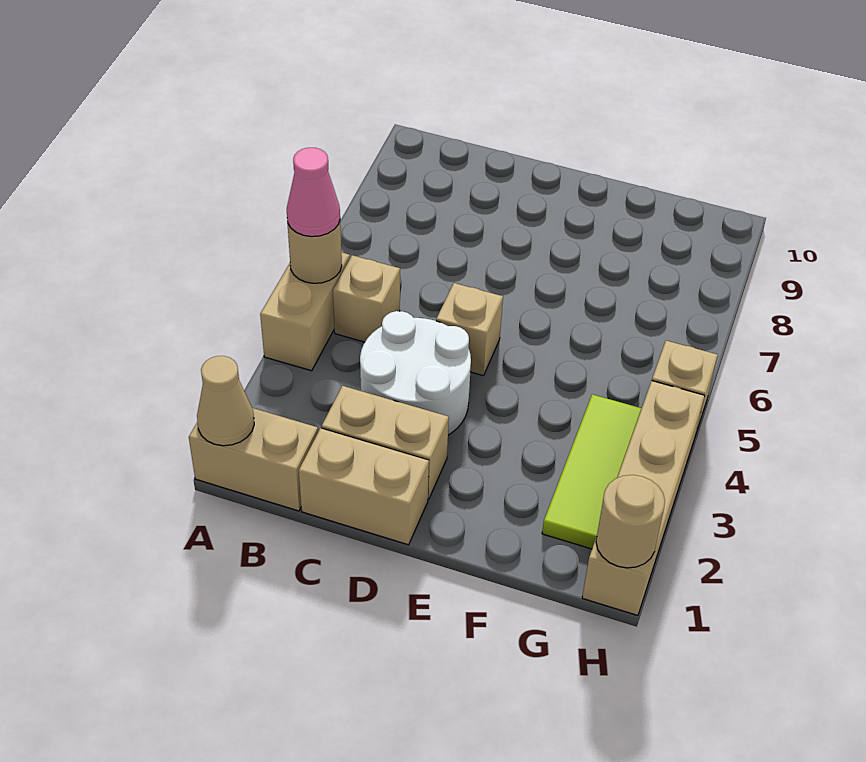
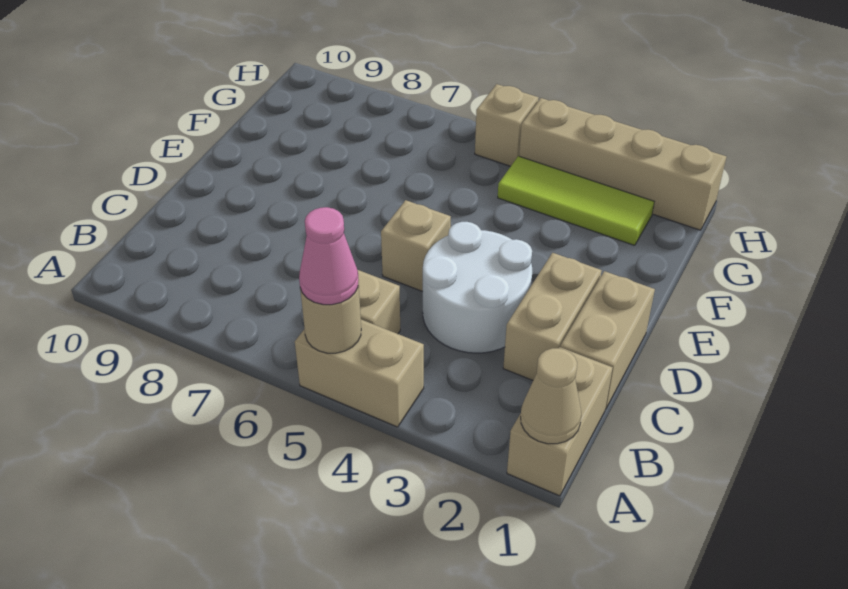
tan 1x1 round brick [596,475,665,568] -> none

